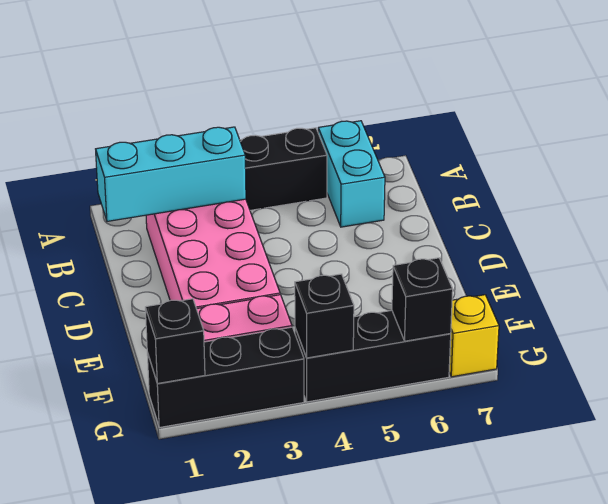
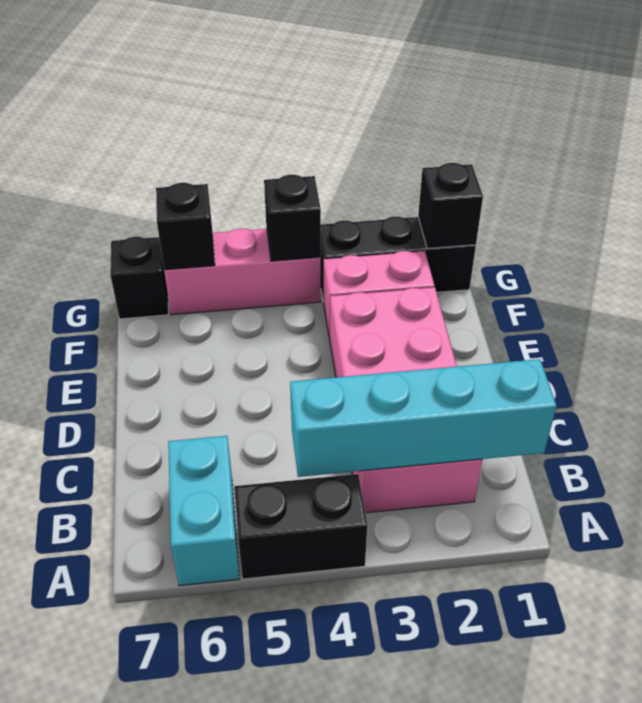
cyan 1x3 brick [96,127,246,221] -> cyan 1x4 brick [290,359,557,477]
black 1x3 brick [295,310,451,402] -> pink 1x3 brick [164,228,321,315]
yellow 1x1 brick [449,295,499,377] -> black 1x1 brick [110,237,168,319]

